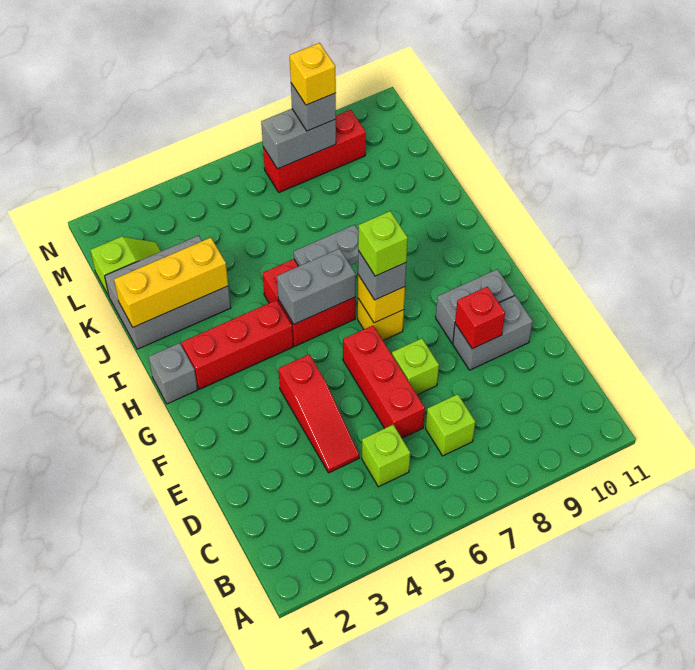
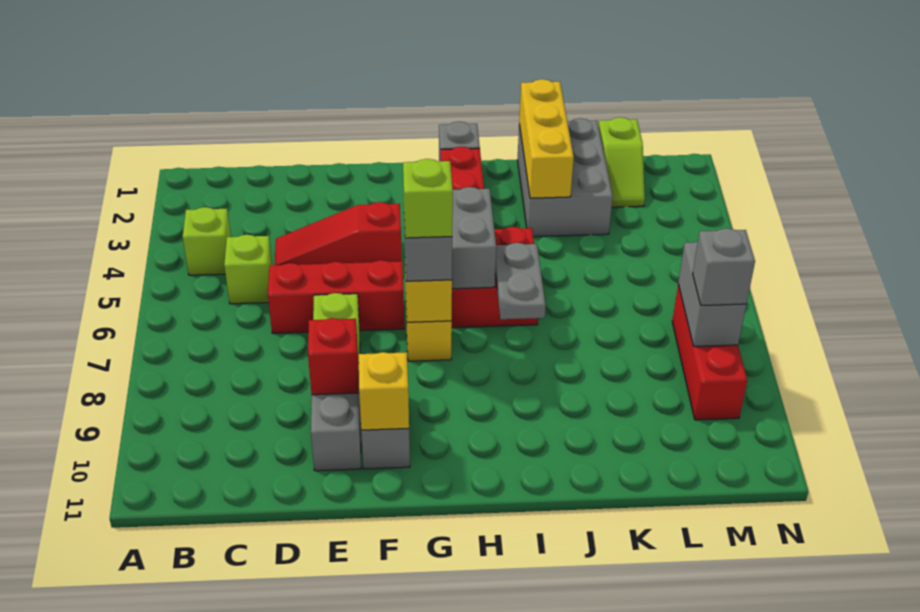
lime 1x1 brick [426,394,475,456] -> lime 1x1 brick moved to [183,207,231,275]
yellow 1x1 brick [290,43,336,105] -> yellow 1x1 brick moved to [358,352,409,430]

